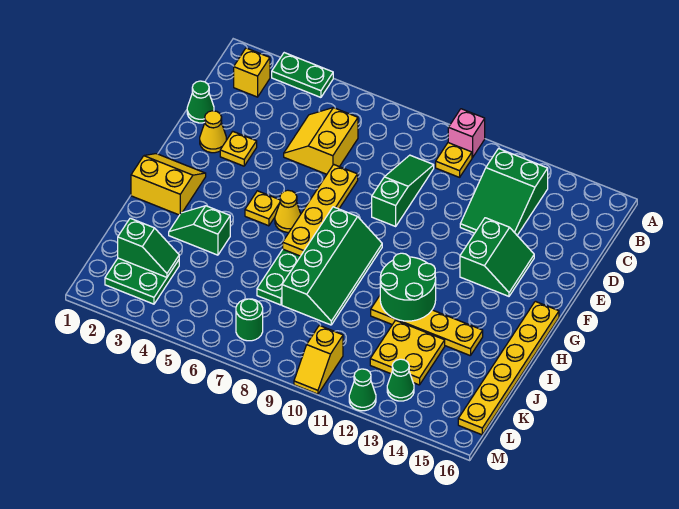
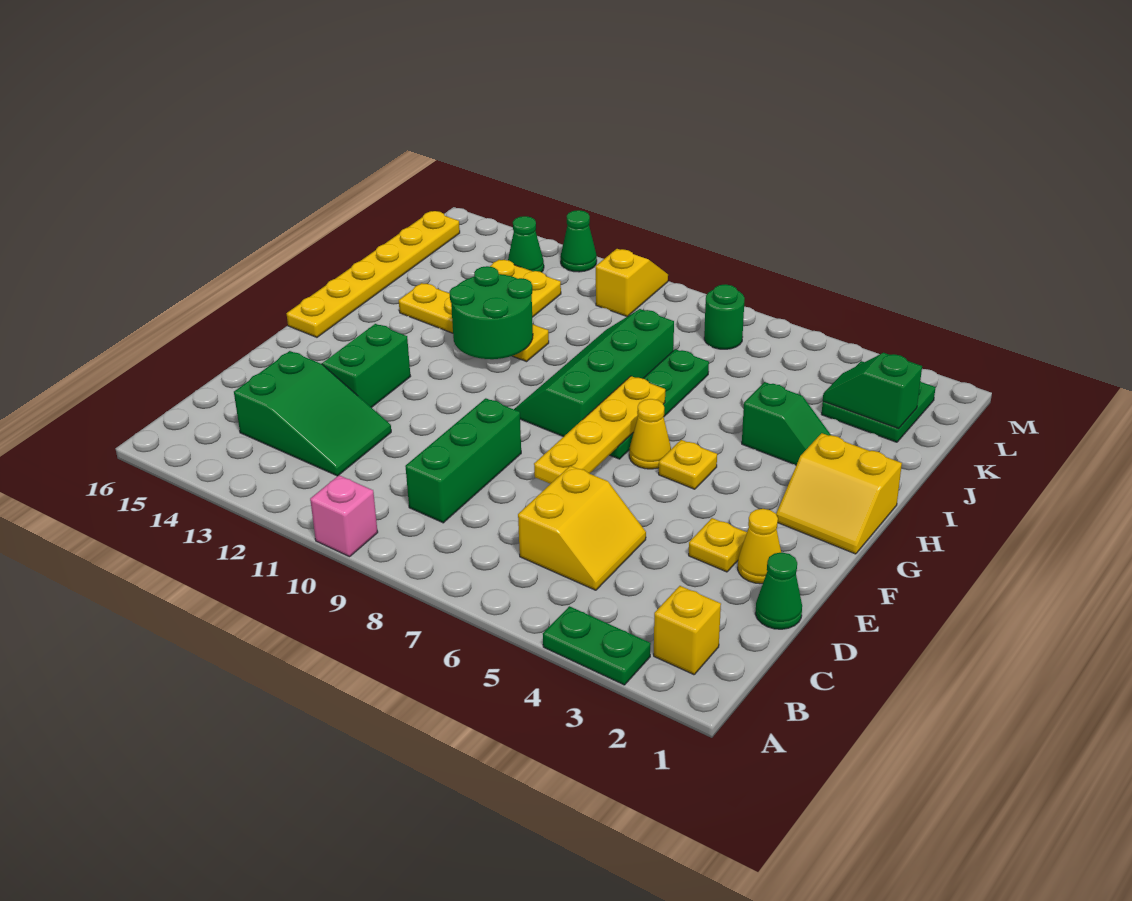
yellow 1x1 plate [436,143,472,177] -> none
green 2x3 slope [460,149,548,235] -> green 2x3 slope turned to [234,351,391,476]
green 1x3 slope [372,155,434,226] -> green 1x3 brick [405,398,521,523]

